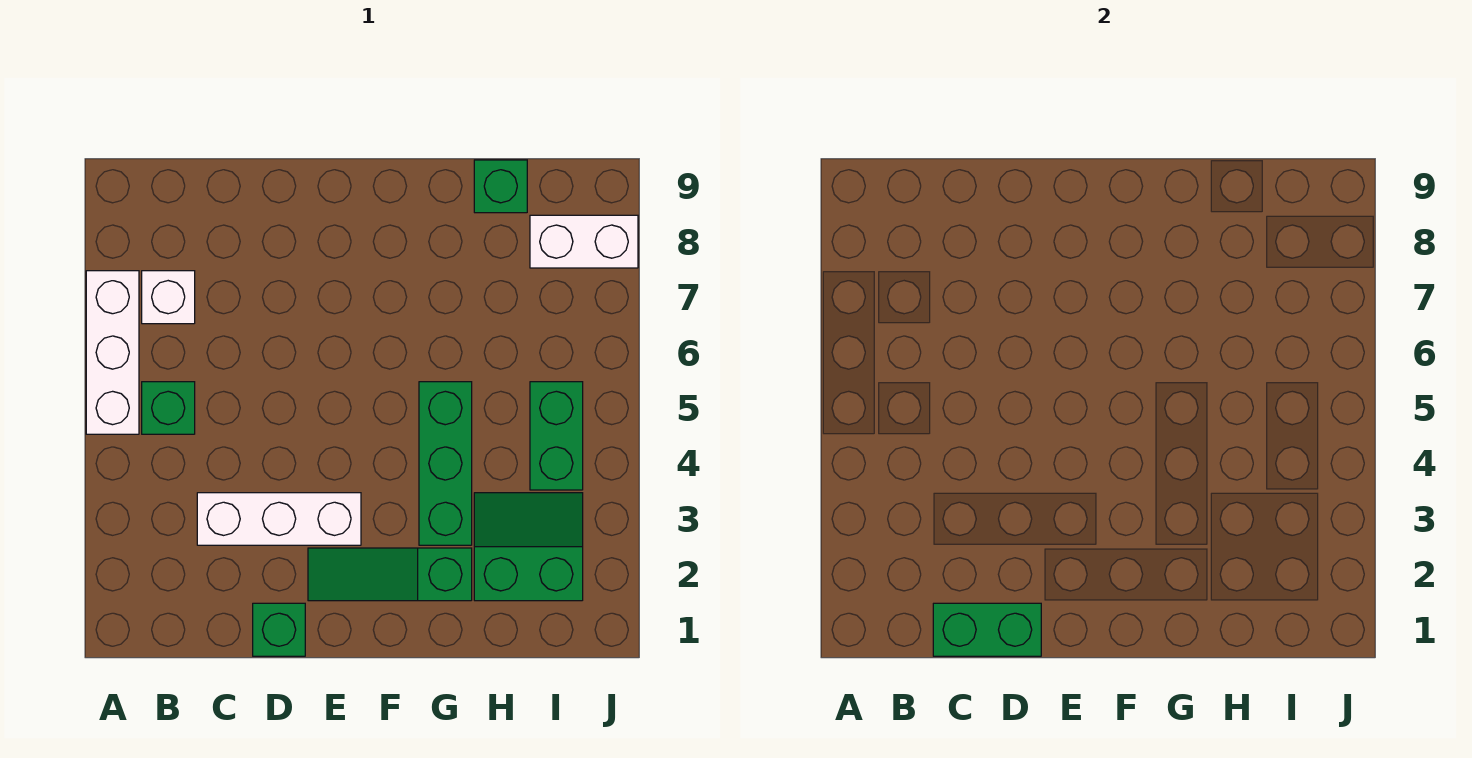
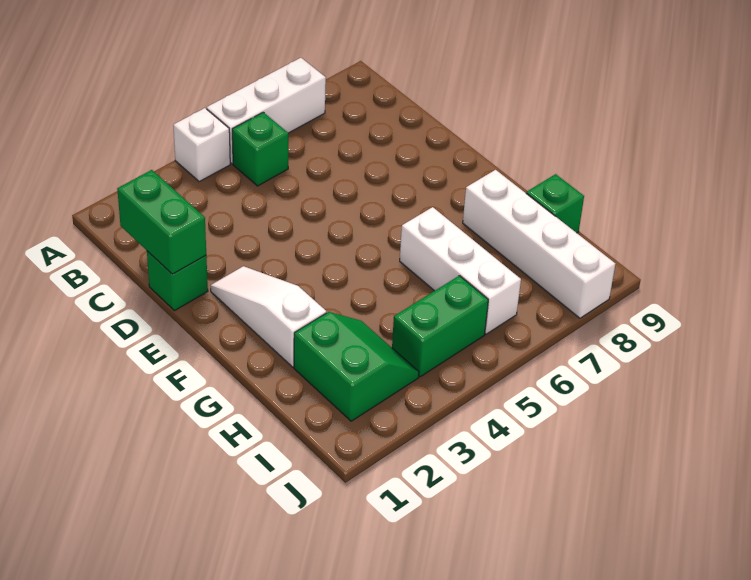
white 1x1 brick [142,271,195,324] -> white 1x1 brick moved to [173,108,230,182]
white 1x3 brick [197,493,361,545] -> white 1x3 brick moved to [400,207,521,334]
green 1x3 slope [308,548,472,601] -> white 1x3 slope [211,266,326,367]
green 1x3 brick [419,382,472,545] -> none
white 1x2 brick [530,215,638,268] -> white 1x4 brick [463,170,615,318]

